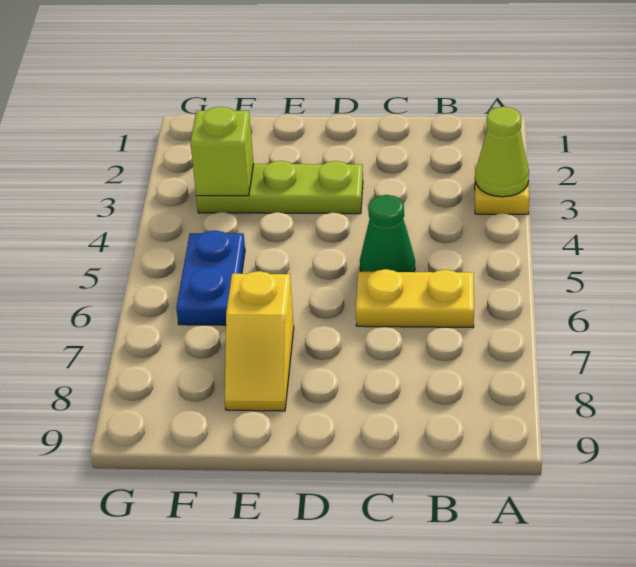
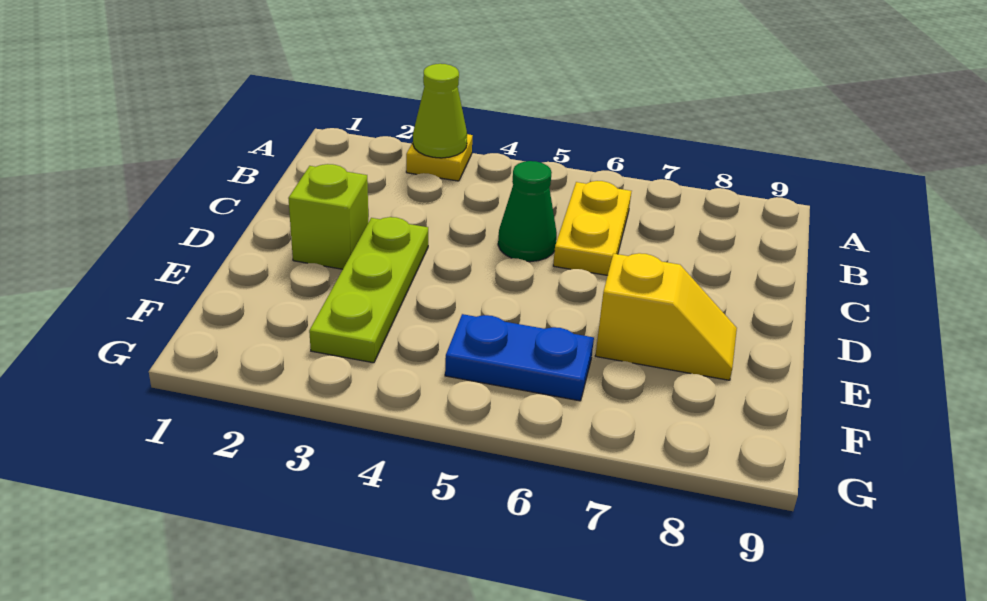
lime 1x1 brick [190,107,254,196] -> lime 1x1 brick moved to [288,164,368,269]

